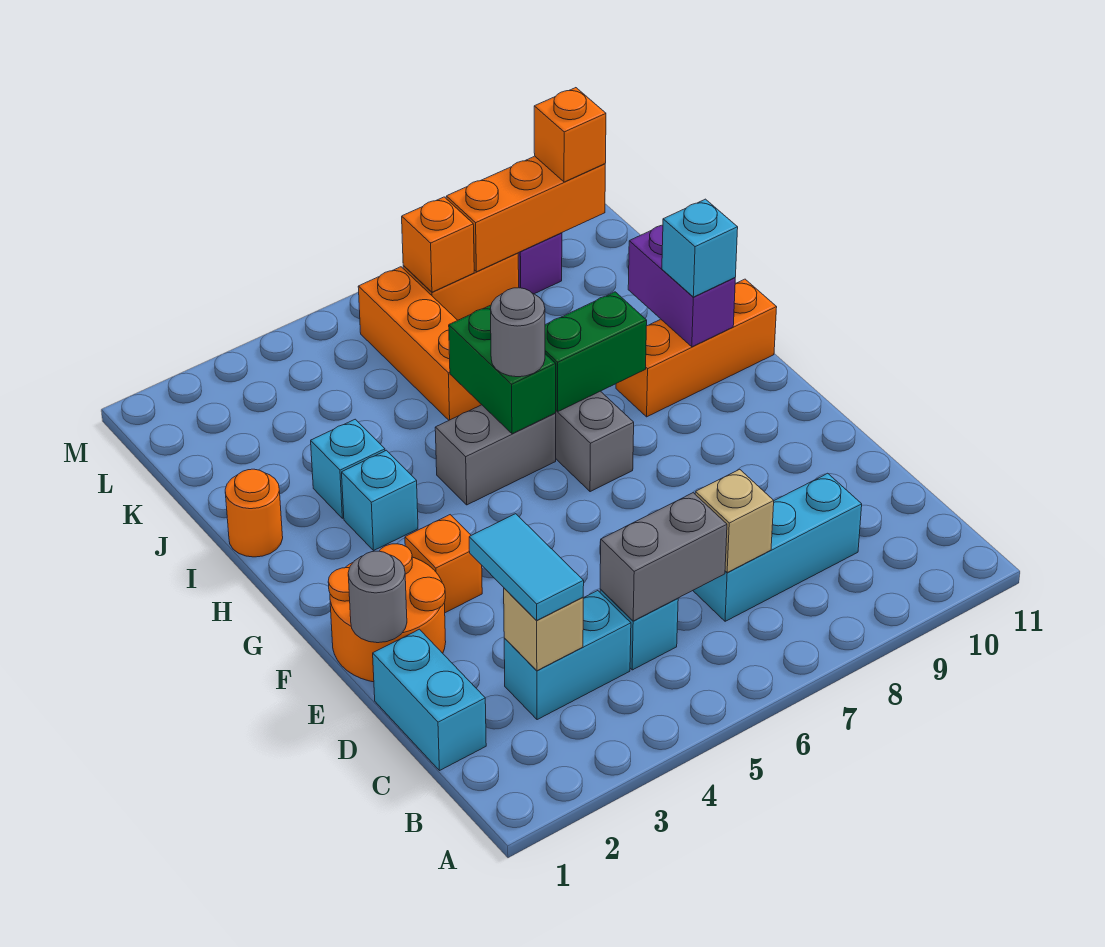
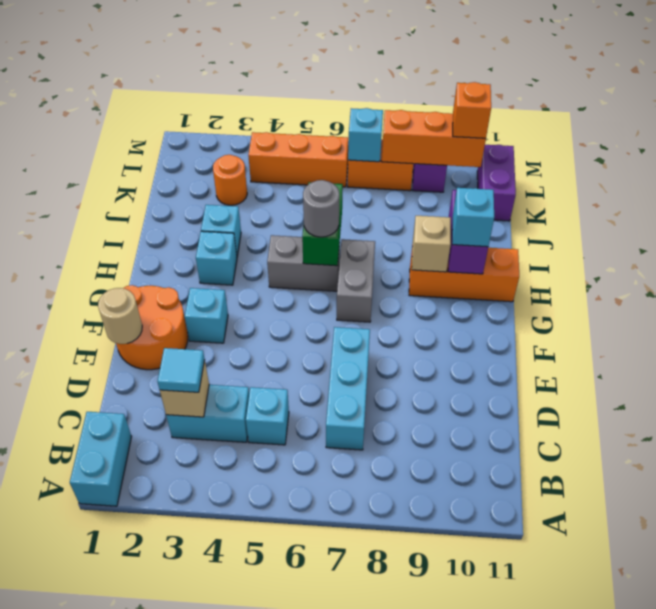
cyan 1x2 brick [373,629,486,771] -> cyan 1x2 brick moved to [70,412,132,506]
cyan 1x2 tile [469,514,584,621] -> cyan 1x1 tile [157,348,205,392]
grey 1x2 brick [600,493,727,621] -> none
cyan 1x3 brick [693,473,862,621] -> cyan 1x3 brick turned to [326,327,370,450]
tan 1x1 brick [695,469,774,572] -> tan 1x1 brick moved to [412,216,451,272]
grey 1x1 round brick [348,551,407,643] -> tan 1x1 round brick [98,288,142,344]
orange 1x1 brick [405,515,482,613] -> cyan 1x1 brick [185,288,228,343]
green 1x2 brick [545,292,647,412] -> none
orange 1x1 round brick [225,469,283,557] -> orange 1x1 round brick moved to [213,155,247,205]
orange 1x3 brick [358,267,482,420] -> orange 1x3 brick turned to [248,132,348,187]
none -> purple 1x2 brick [477,145,516,221]
orange 1x1 brick [402,197,474,292] -> cyan 1x1 brick [348,108,383,162]

